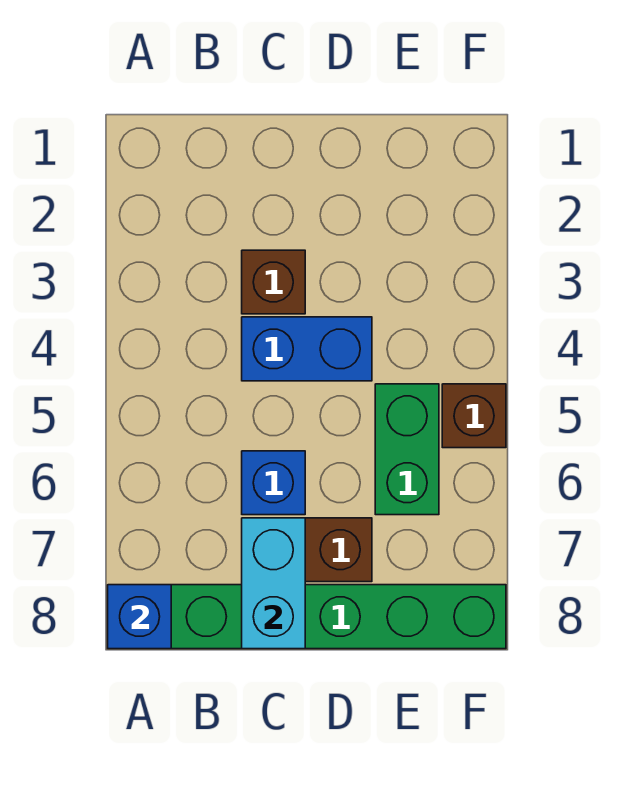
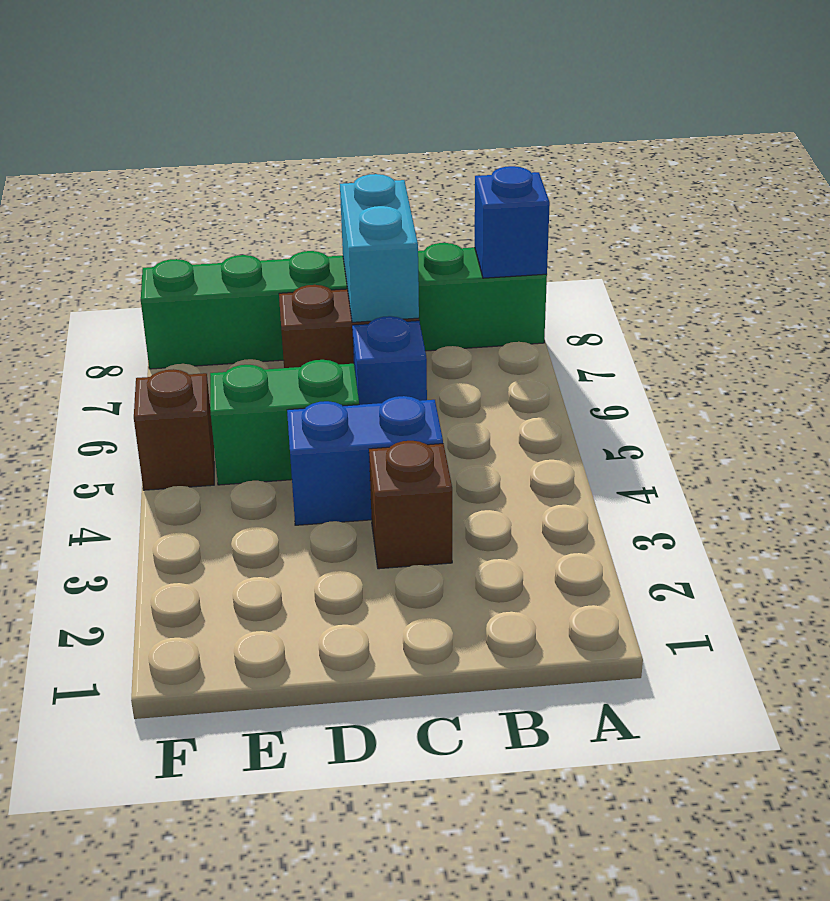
green 1x2 brick [375,384,439,515] -> green 1x2 brick turned to [210,360,359,485]

